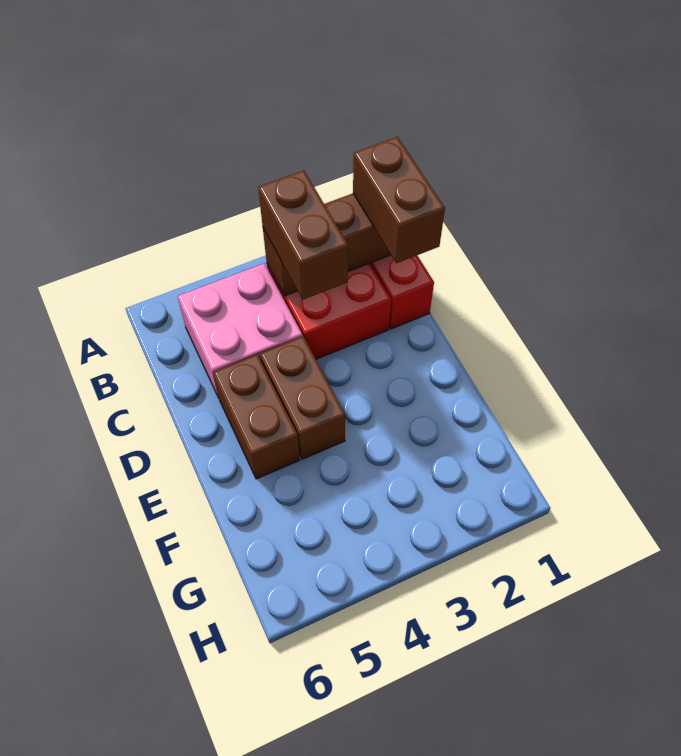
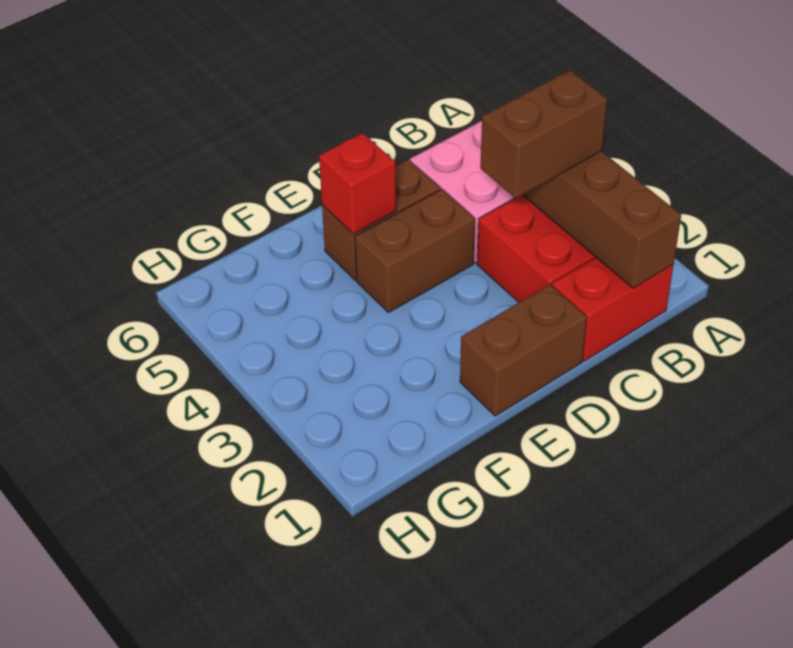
brown 1x2 brick [353,137,445,263] -> brown 1x2 brick moved to [460,285,587,416]
none -> red 1x1 brick [319,133,396,234]

